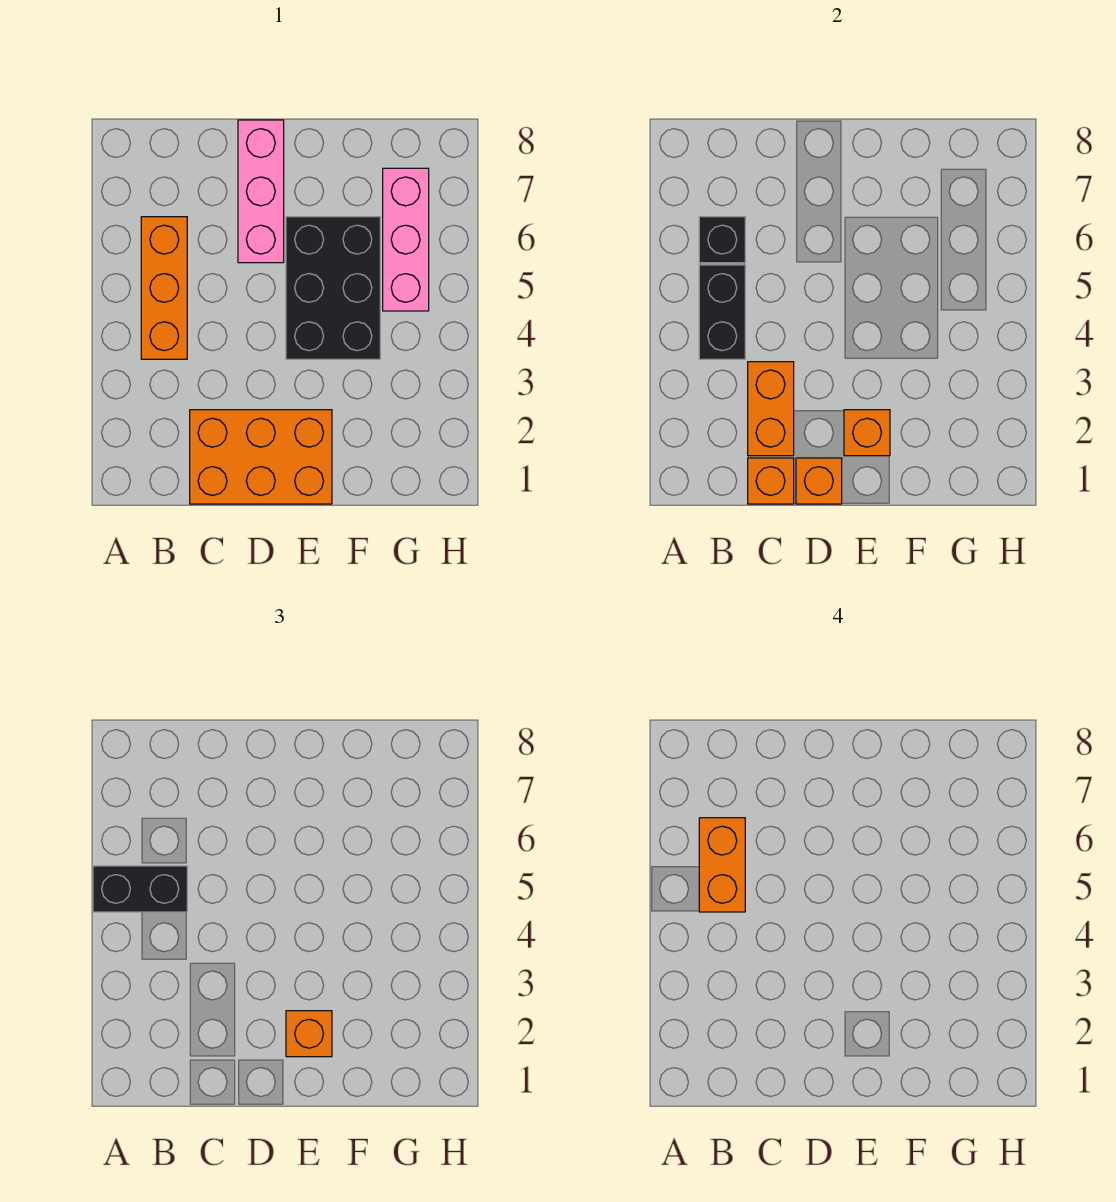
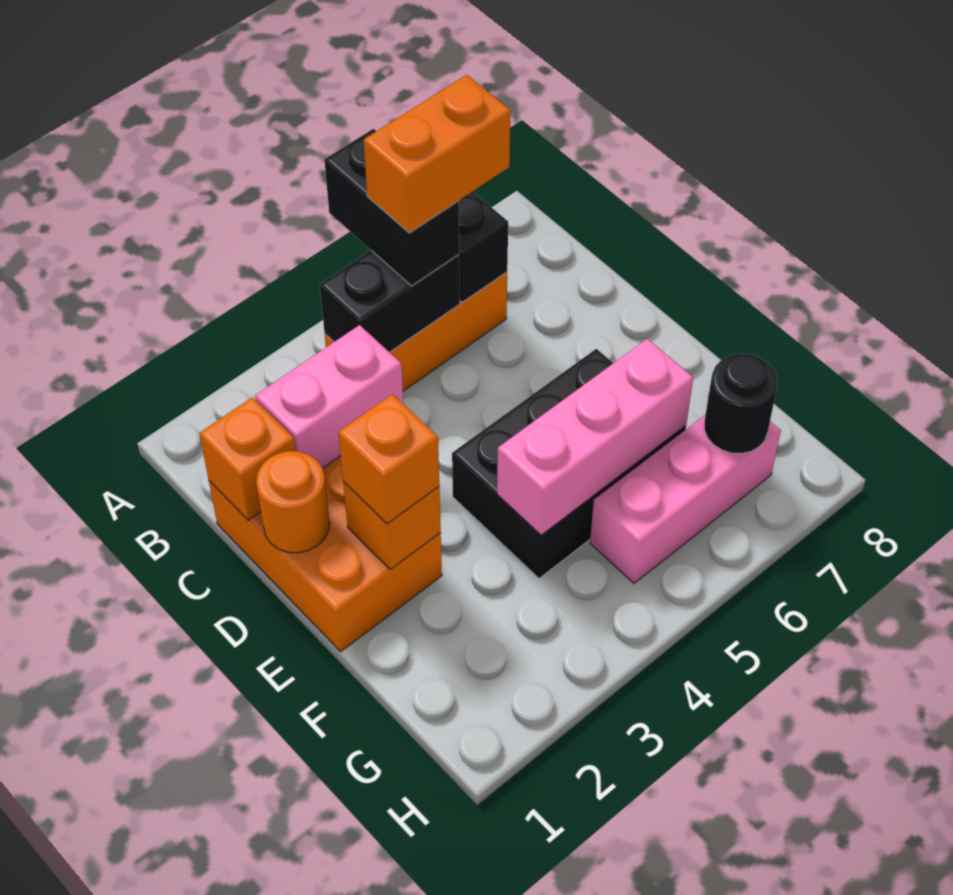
orange 1x2 brick [748,362,794,456] -> pink 1x2 brick [255,325,403,468]
orange 1x1 brick [796,458,842,504] -> orange 1x1 round brick [256,451,330,553]
pink 1x3 brick [238,120,284,263] -> pink 1x3 brick moved to [497,339,693,535]
none -> black 1x1 round brick [704,354,777,454]

